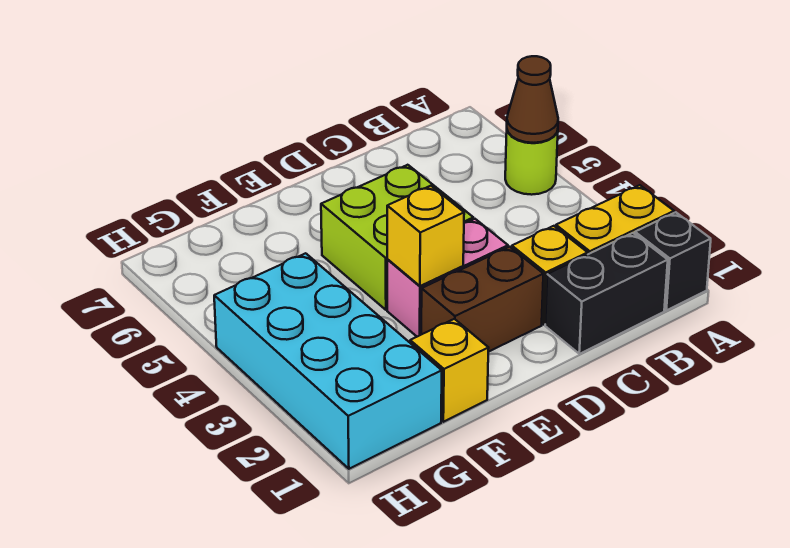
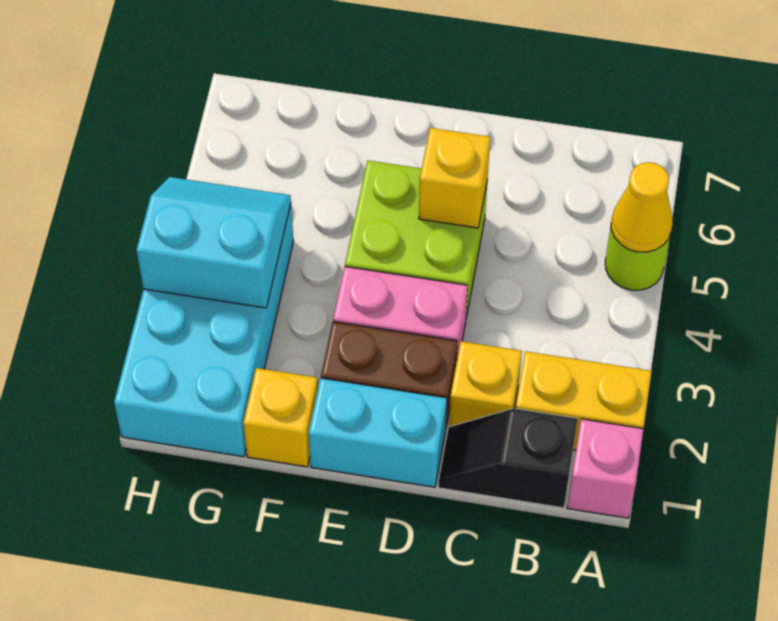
black 1x1 brick [635,212,711,310] -> pink 1x1 brick [567,419,643,518]
brown 1x1 cone [507,56,558,143] -> yellow 1x1 cone [611,162,673,252]
black 1x2 brick [545,233,668,354] -> black 1x2 slope [438,408,578,508]
none -> cyan 1x2 brick [309,378,447,487]
yellow 1x1 brick [387,186,464,286] -> yellow 1x1 brick moved to [419,128,490,228]
none -> cyan 2x2 slope [136,177,291,308]

